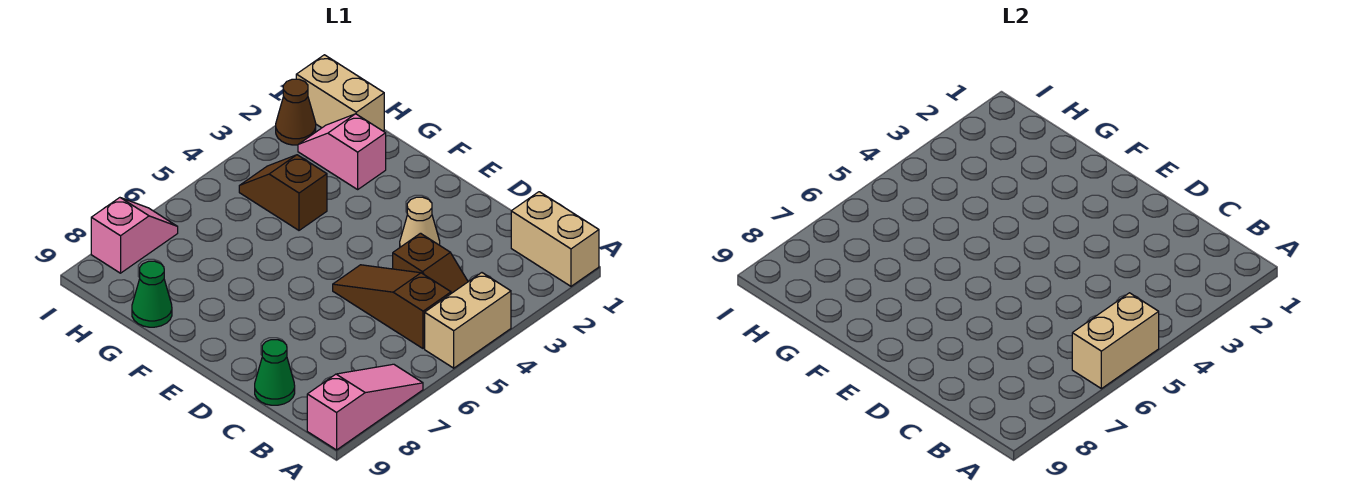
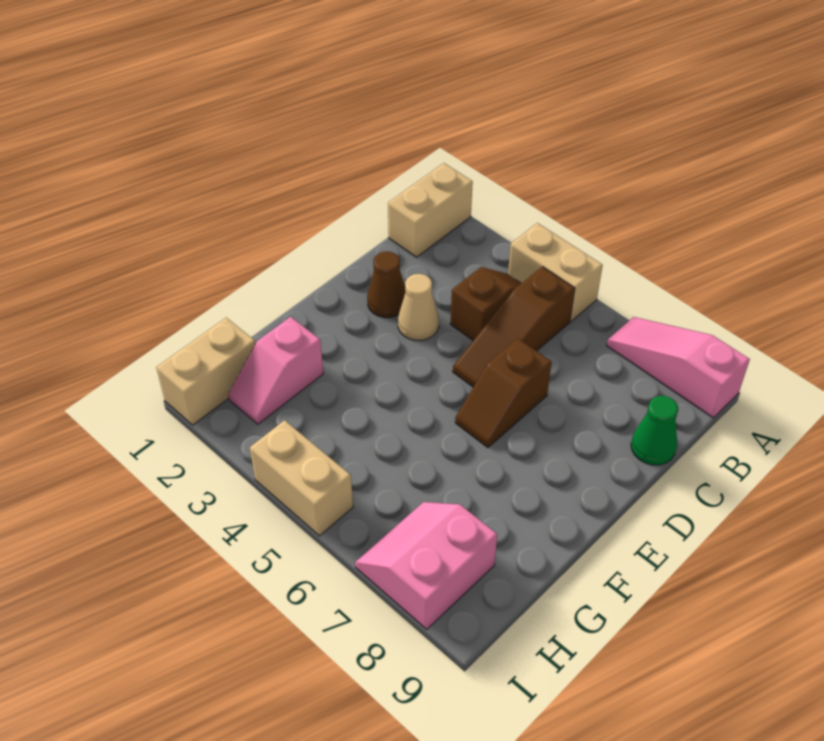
tan 1x2 brick [1072,293,1159,389] -> tan 1x2 brick moved to [250,420,353,536]
brown 1x2 slope [239,155,327,230] -> brown 1x2 slope moved to [455,338,552,448]
green 1x1 cone [132,261,172,327] -> none
brown 1x1 cone [276,79,316,145] -> brown 1x1 cone moved to [367,251,406,318]
pink 1x2 slope [91,198,178,273] -> pink 2x2 slope [355,502,497,629]

